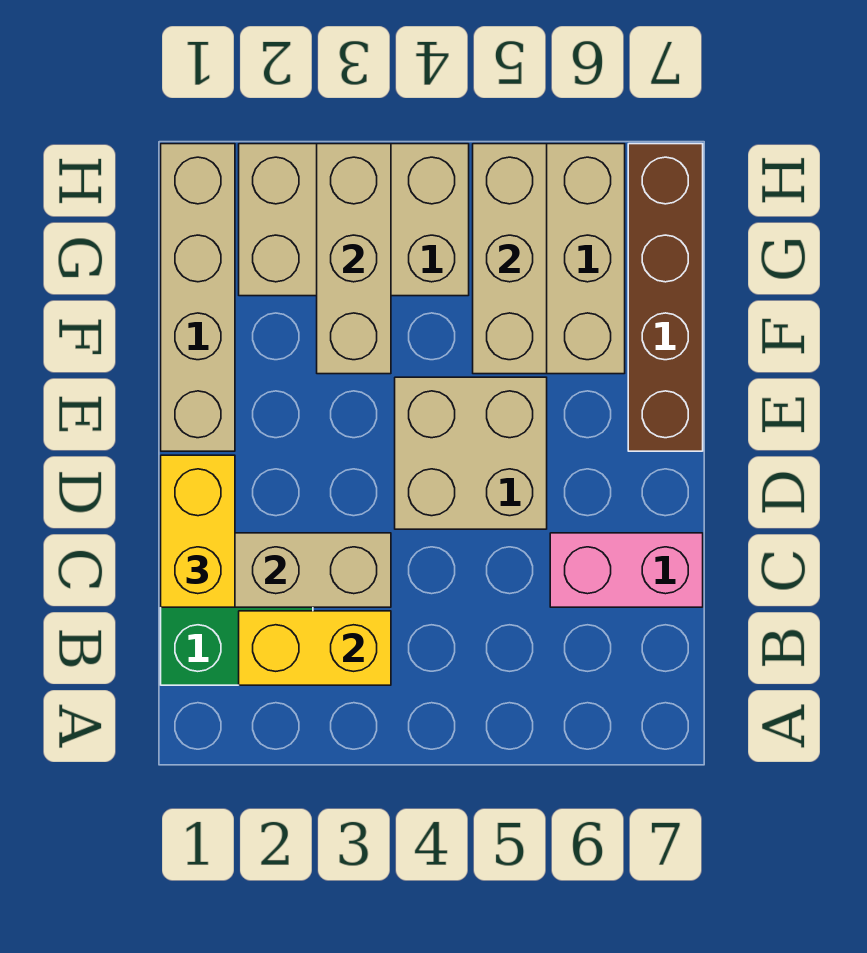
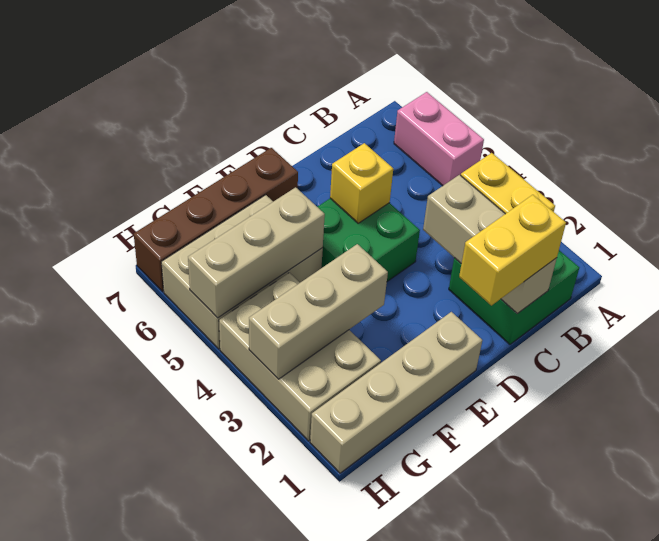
pink 1x2 brick [550,533,703,607] -> pink 1x2 brick moved to [394,92,484,186]
tan 2x2 brick [395,377,547,529] -> green 2x2 brick [318,198,420,281]
none -> yellow 1x1 brick [330,143,393,223]

